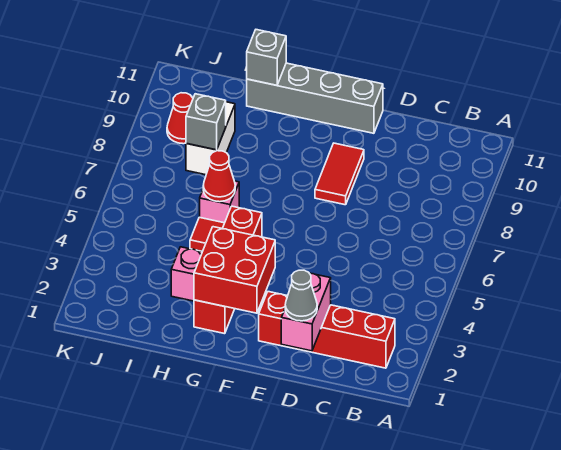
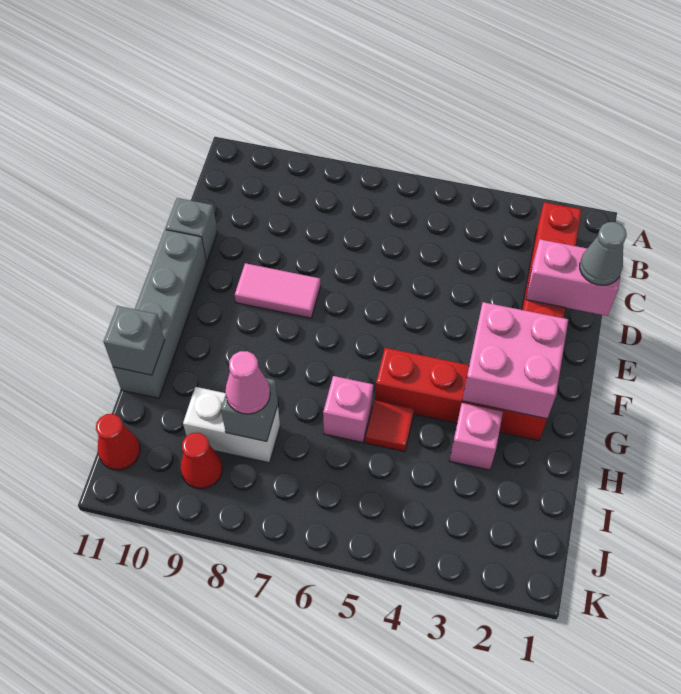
none -> grey 1x1 brick [165,198,217,262]
red 1x2 tile [315,143,364,205] -> pink 1x2 tile [235,263,321,318]
red 2x2 brick [194,227,275,313] -> pink 2x2 brick [462,302,568,419]
red 1x1 cone [203,151,235,202] -> red 1x1 cone moved to [96,414,140,470]
none -> pink 1x1 cone [225,351,270,414]

